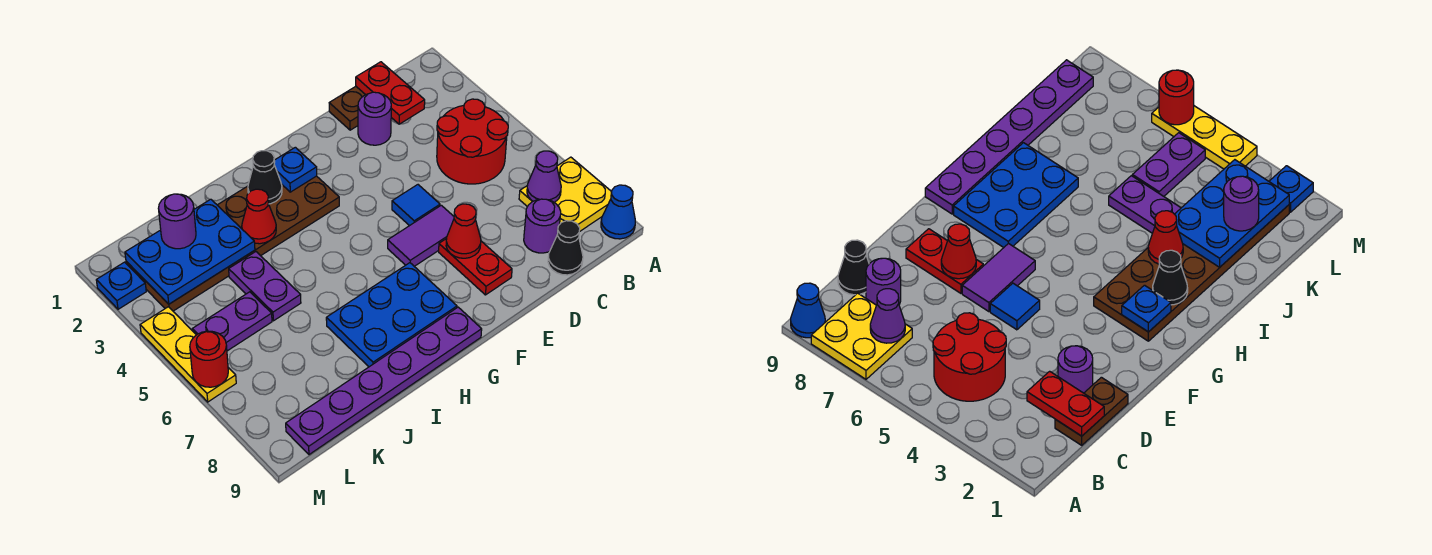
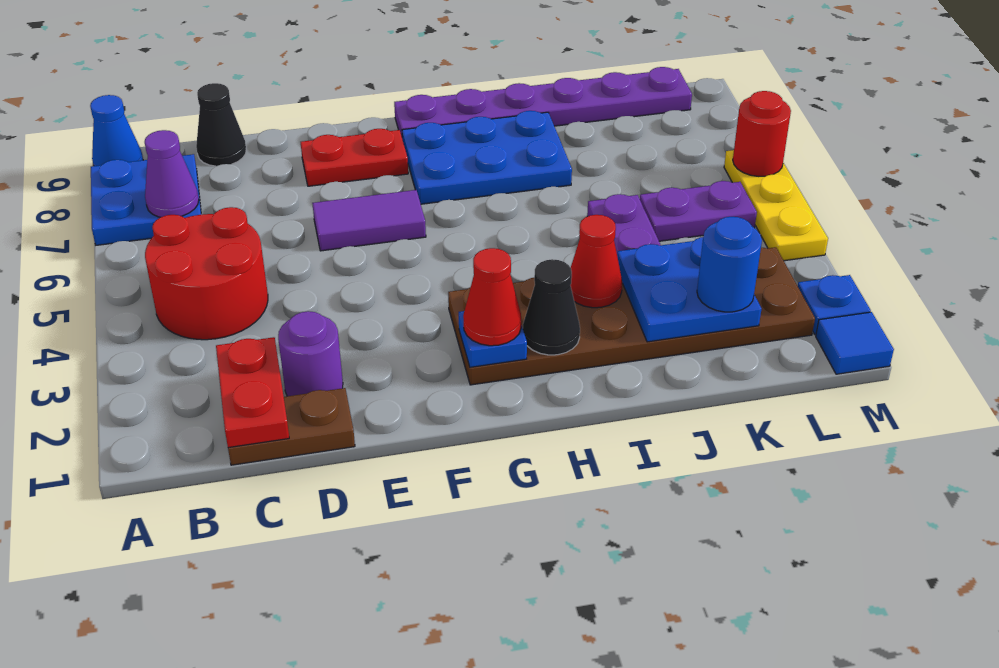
yellow 2x2 plate [519,157,612,232] -> blue 2x2 plate [91,154,201,245]
purple 1x1 round brick [524,199,561,253] -> none
blue 1x1 tile [392,185,440,226] -> blue 1x1 tile moved to [816,312,894,374]
red 1x2 plate [439,239,512,295] -> red 1x2 plate turned to [301,129,408,186]
red 1x1 cone [446,204,481,258] -> red 1x1 cone moved to [463,248,521,346]
blue 2x3 plate [125,199,255,304] -> blue 2x2 plate [617,237,761,342]
purple 1x1 round brick [158,194,196,249] -> blue 1x1 round brick [697,217,762,312]

